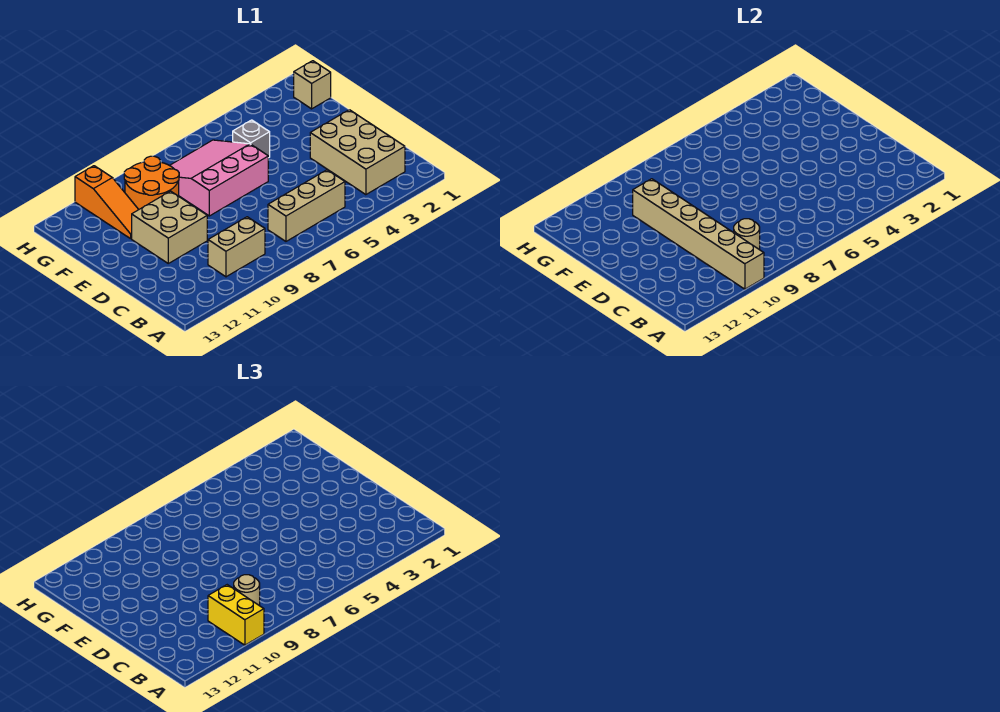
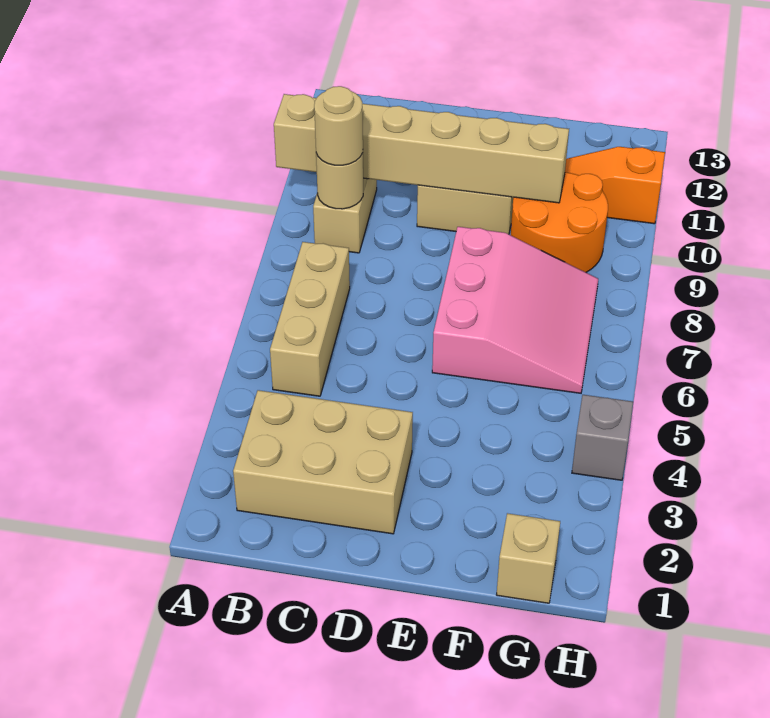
yellow 1x2 brick [208,585,264,645] -> none
grey 1x1 brick [233,120,270,158] -> grey 1x1 brick moved to [572,395,633,480]

